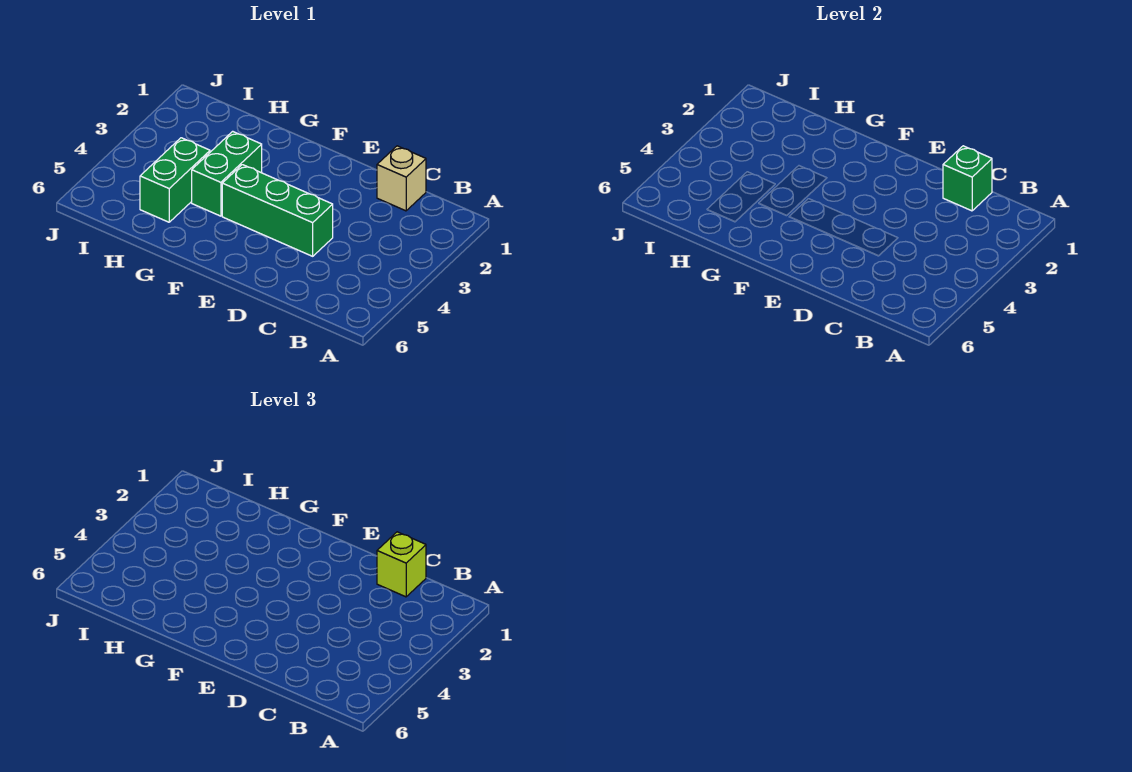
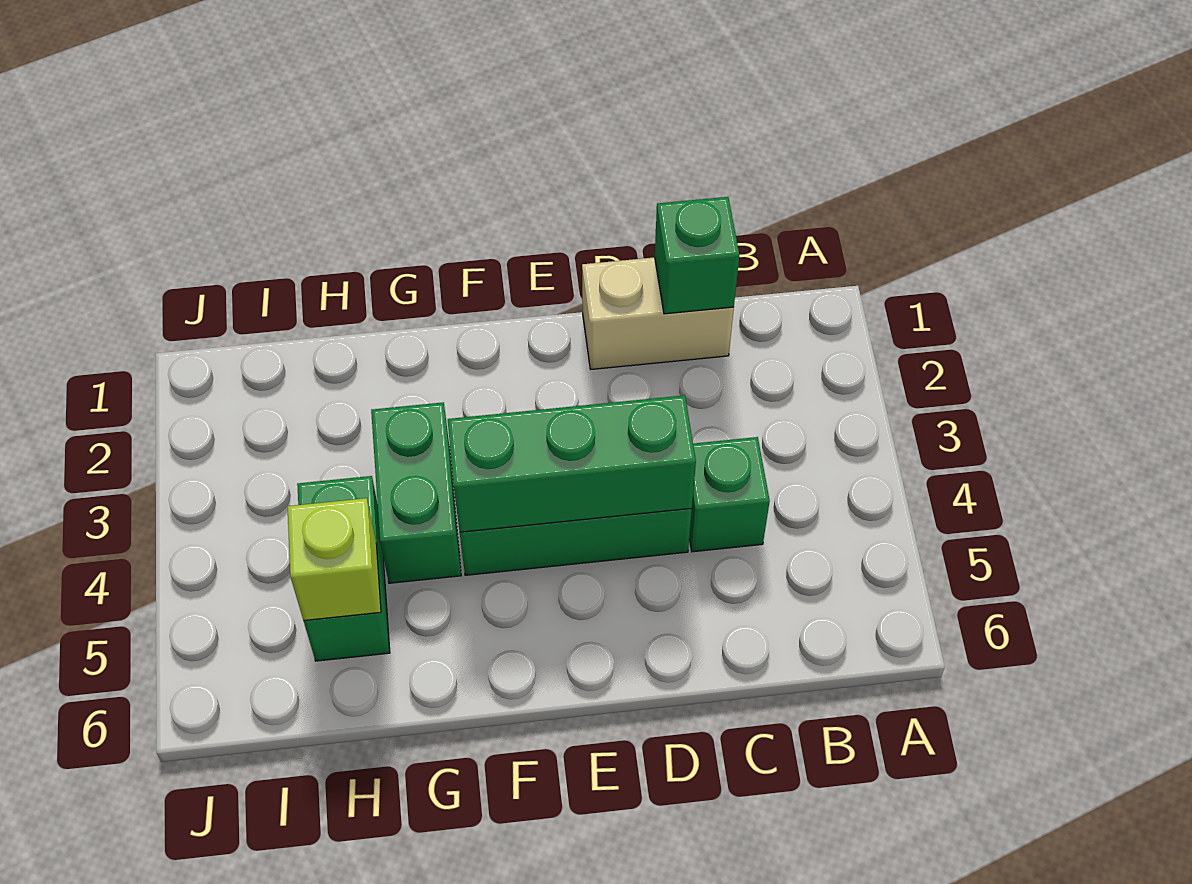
tan 1x1 brick [377,146,426,211] -> tan 1x2 brick [582,257,734,369]
lime 1x1 brick [377,532,426,597] -> lime 1x1 brick moved to [287,498,381,621]
none -> green 1x1 brick [689,437,770,552]
none -> green 1x3 brick [448,395,696,532]

